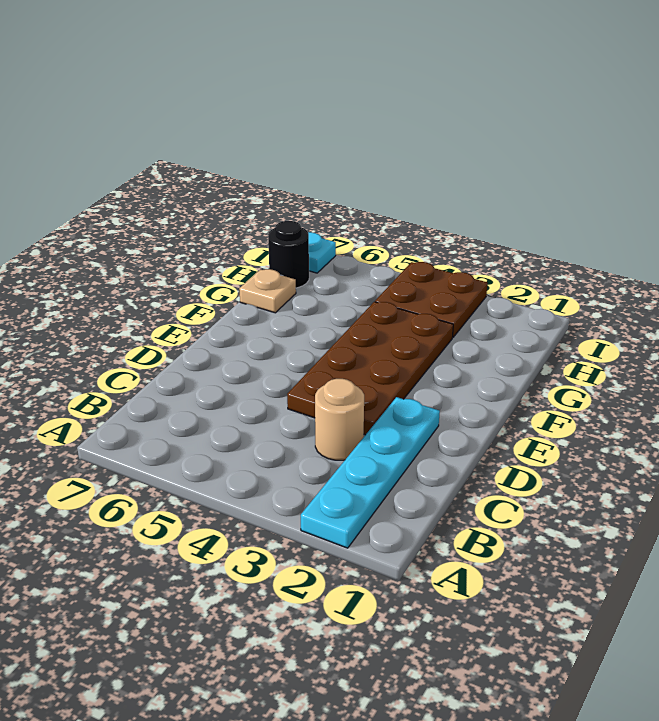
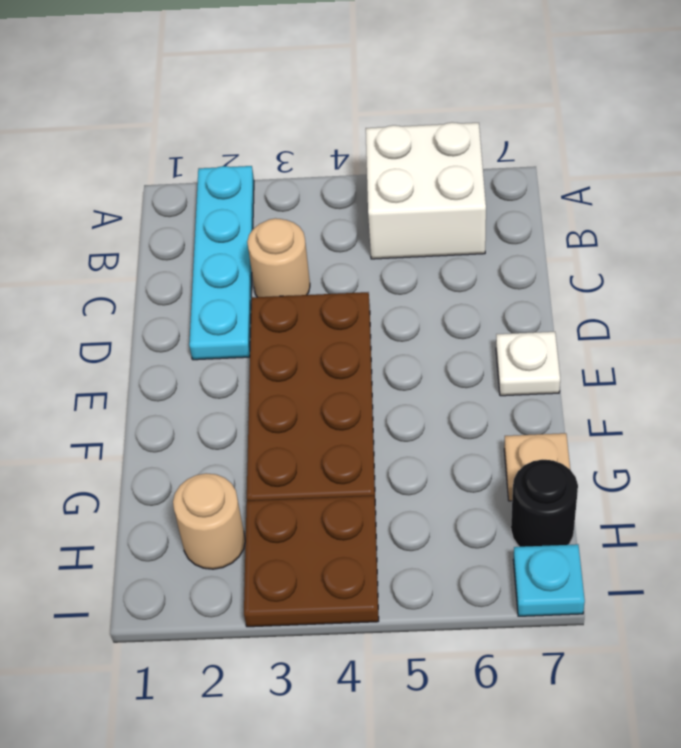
none -> white 2x2 brick [366,122,486,259]
none -> white 1x1 plate [496,332,560,396]
none -> tan 1x1 round brick [173,473,245,569]

